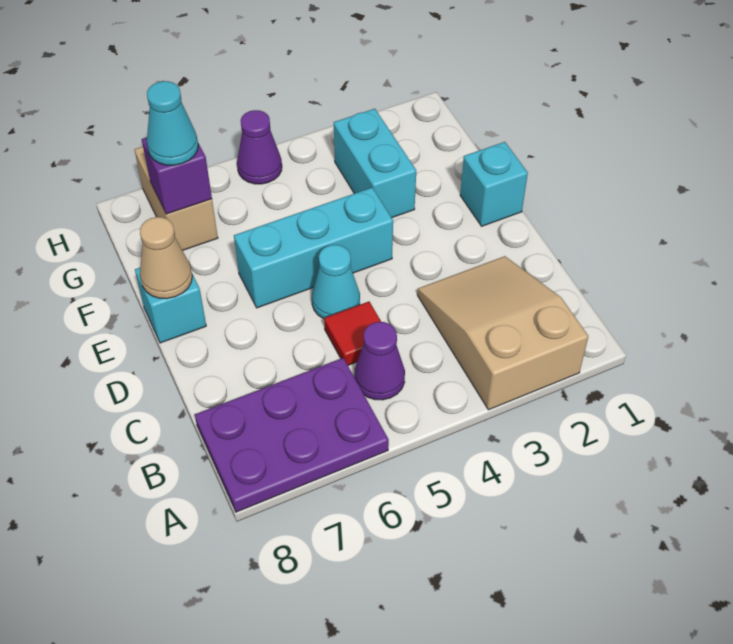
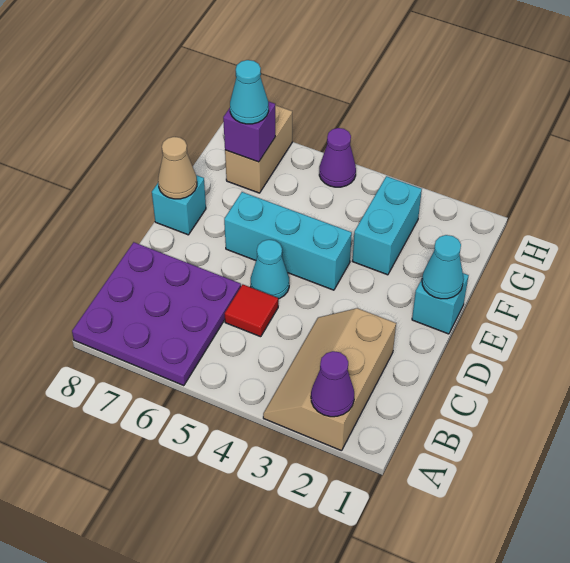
tan 2x3 slope [417,256,588,410] -> tan 2x3 slope turned to [263,308,396,451]
purple 2x3 plate [195,358,389,512] -> purple 3x3 plate [72,242,241,386]
purple 1x1 cone [354,322,405,400] -> purple 1x1 cone moved to [311,351,354,417]
none -> cyan 1x1 cone [422,235,464,299]

